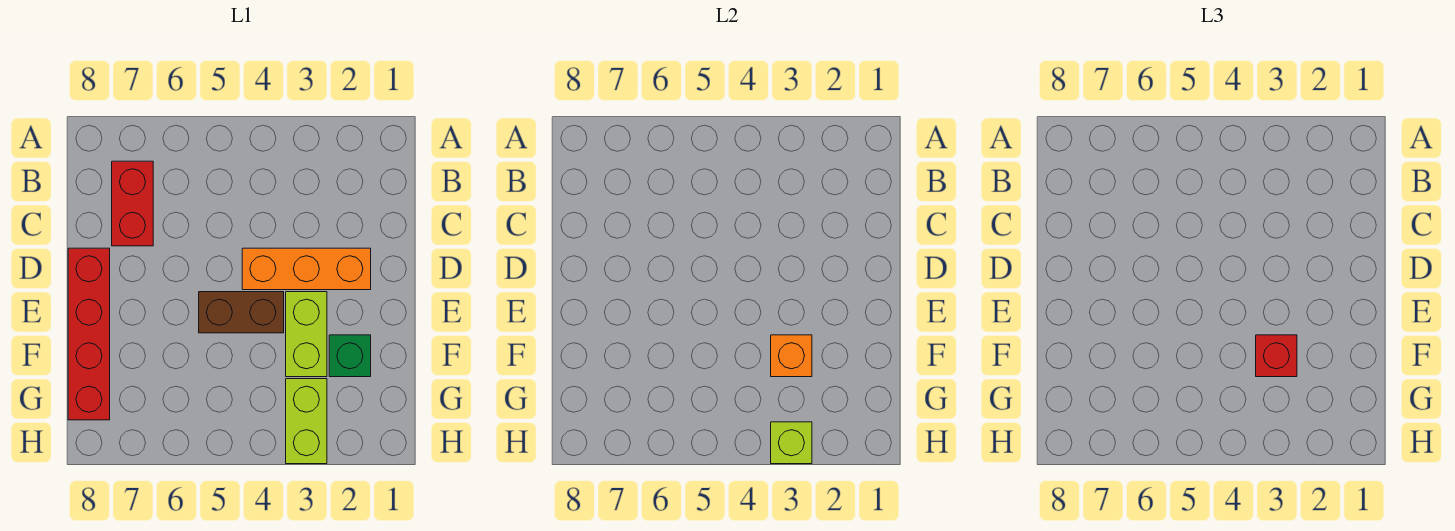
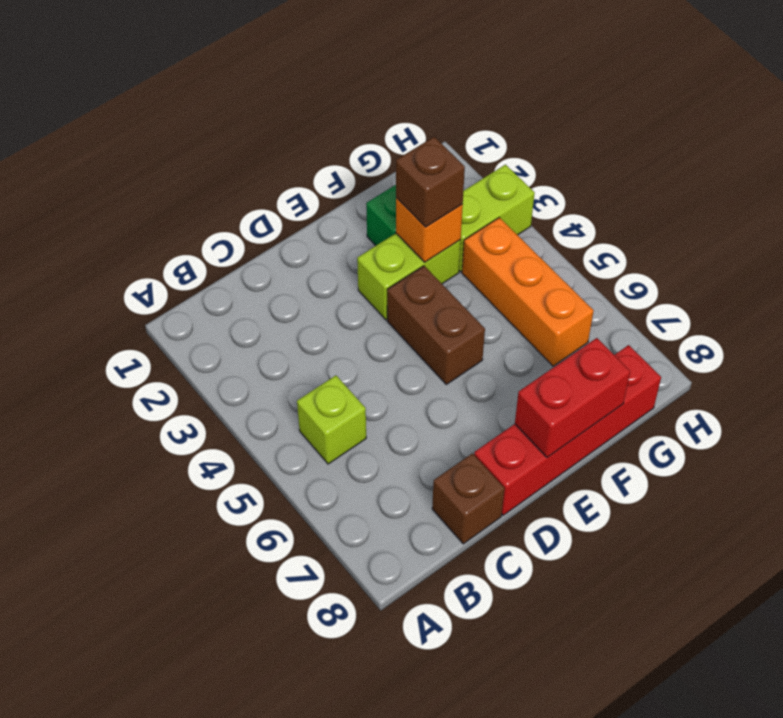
red 1x2 brick [112,161,153,246] -> red 1x2 brick moved to [515,338,630,457]
none -> brown 1x1 brick [432,453,505,544]
orange 1x3 brick [242,248,371,290] -> orange 1x3 brick moved to [462,218,594,366]
red 1x1 brick [1256,335,1297,377] -> brown 1x1 brick [396,137,465,227]
lime 1x1 brick [771,422,812,464] -> lime 1x1 brick moved to [297,375,366,464]

